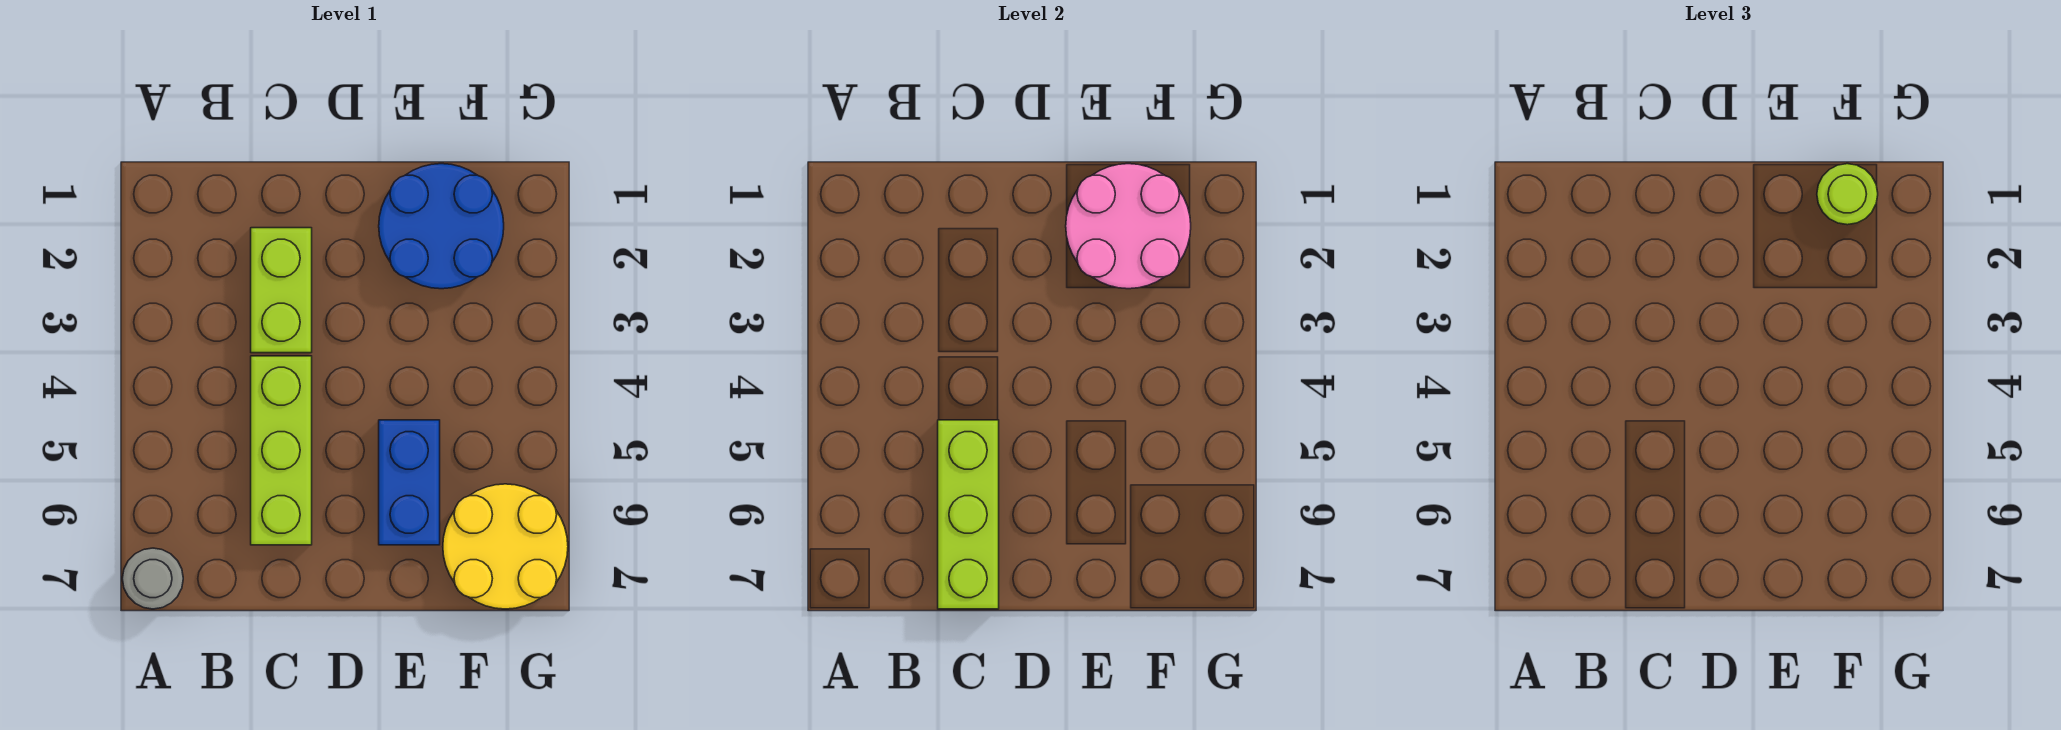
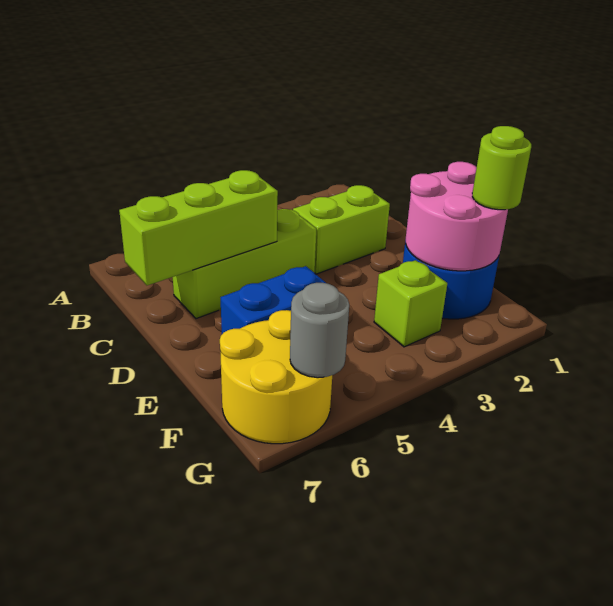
grey 1x1 round brick [122,548,183,609] -> grey 1x1 round brick moved to [290,283,349,378]
none -> lime 1x1 brick [374,260,447,347]

